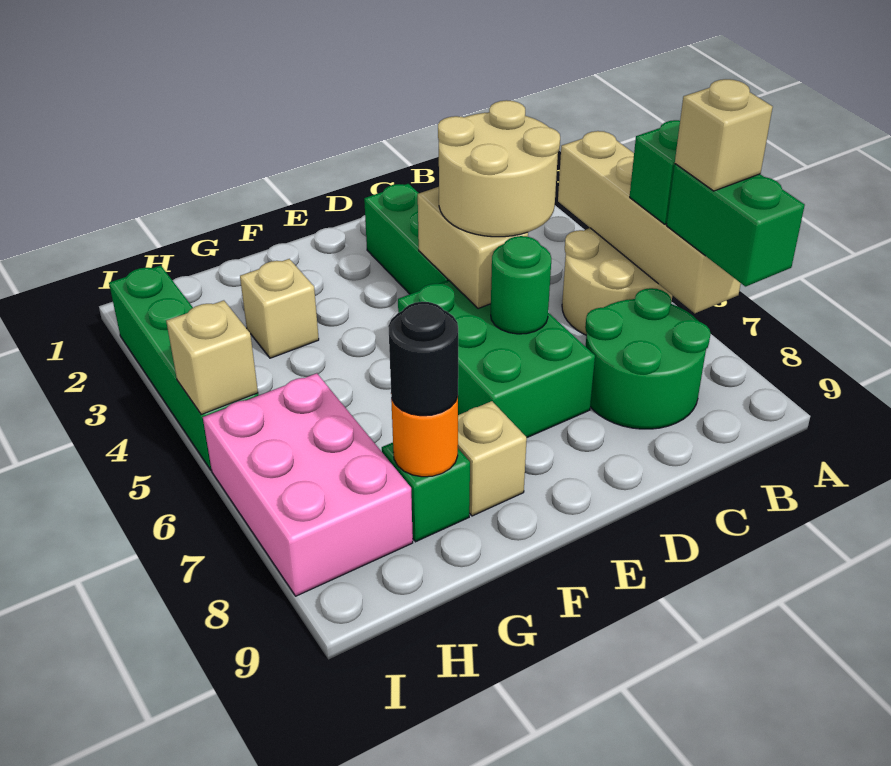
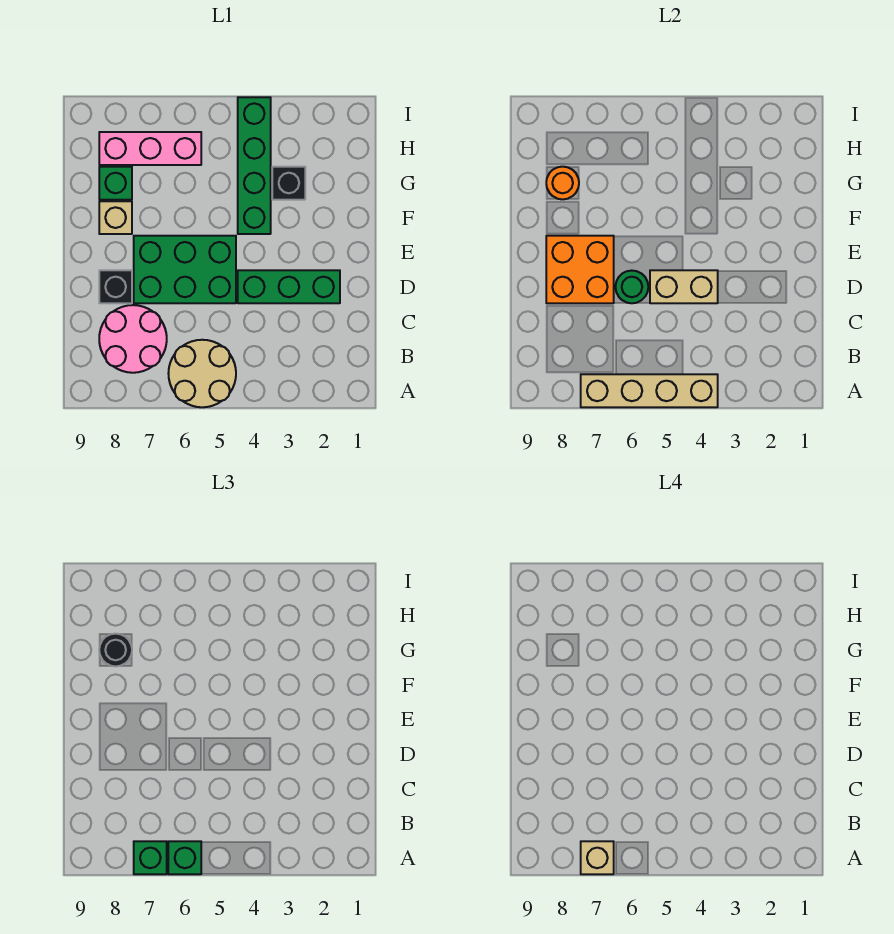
green 1x2 brick [667,164,805,286] -> green 1x1 brick [134,841,167,874]
green 2x2 round brick [585,288,711,429] -> pink 2x2 round brick [99,305,167,373]
tan 2x2 round brick [438,100,560,237] -> none
none -> orange 2x2 brick [546,236,614,303]
none -> black 1x1 brick [99,270,132,303]
tan 1x1 brick [240,259,319,358] -> black 1x1 brick [272,167,305,200]
pink 2x3 brick [203,373,413,596] -> pink 1x3 brick [99,132,201,165]
green 1x4 brick [109,265,258,470] -> green 1x4 brick turned to [238,97,271,234]
tan 1x1 brick [166,300,258,414] -> none

